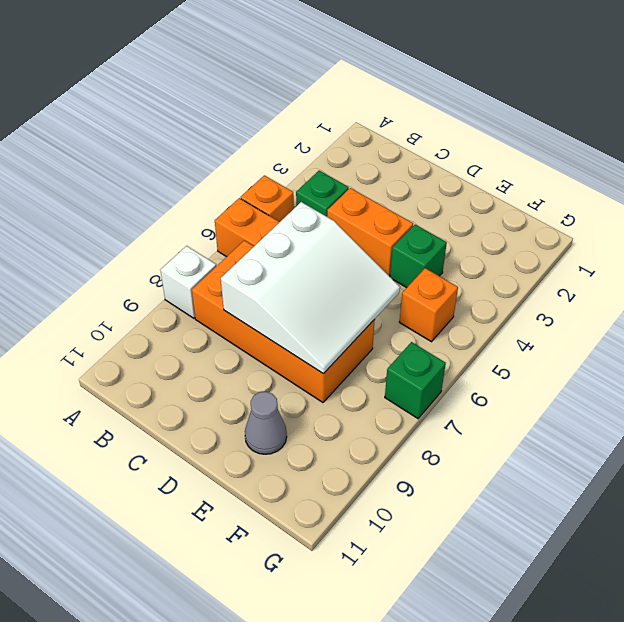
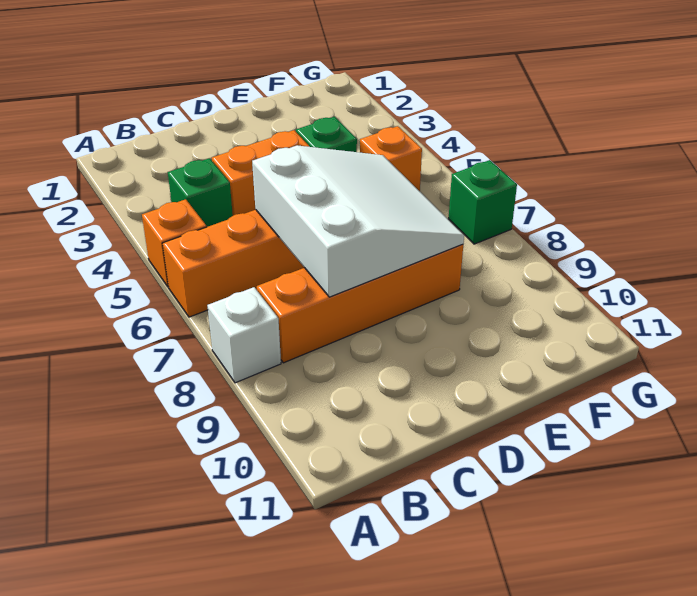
orange 2x4 brick [192,240,375,402] -> orange 1x4 brick [257,245,463,363]
grey 1x1 cone [245,392,287,454] -> none

